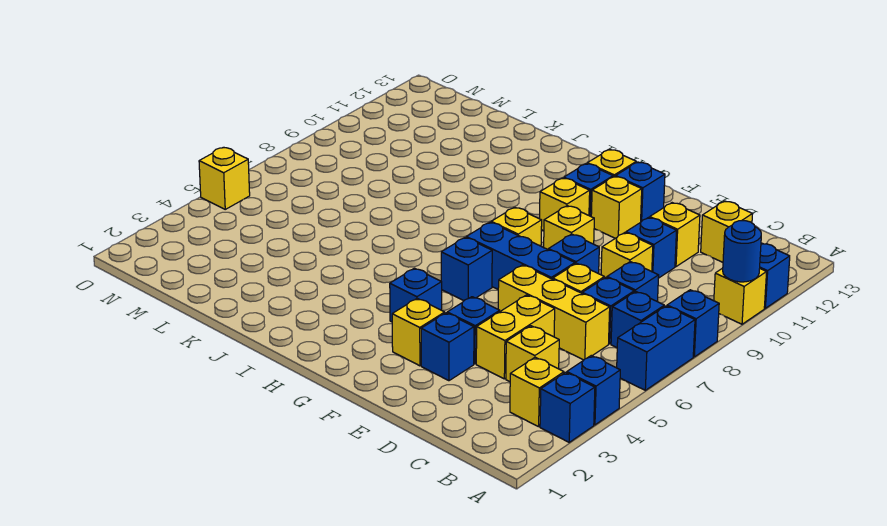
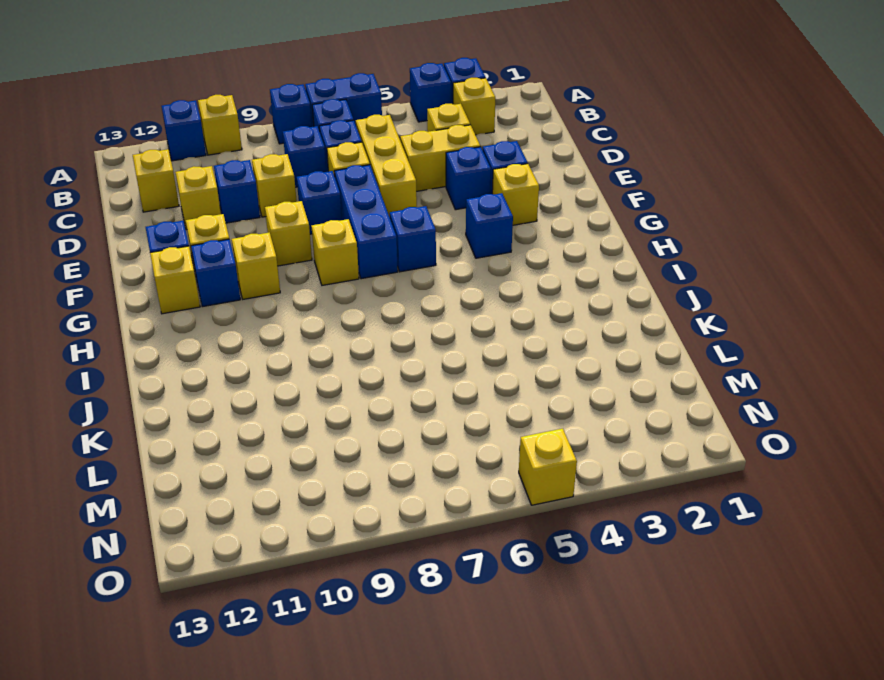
blue 1x1 round brick [723,221,761,282] -> none

